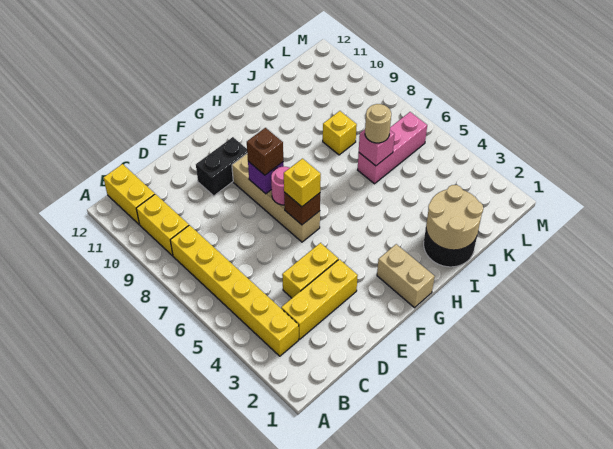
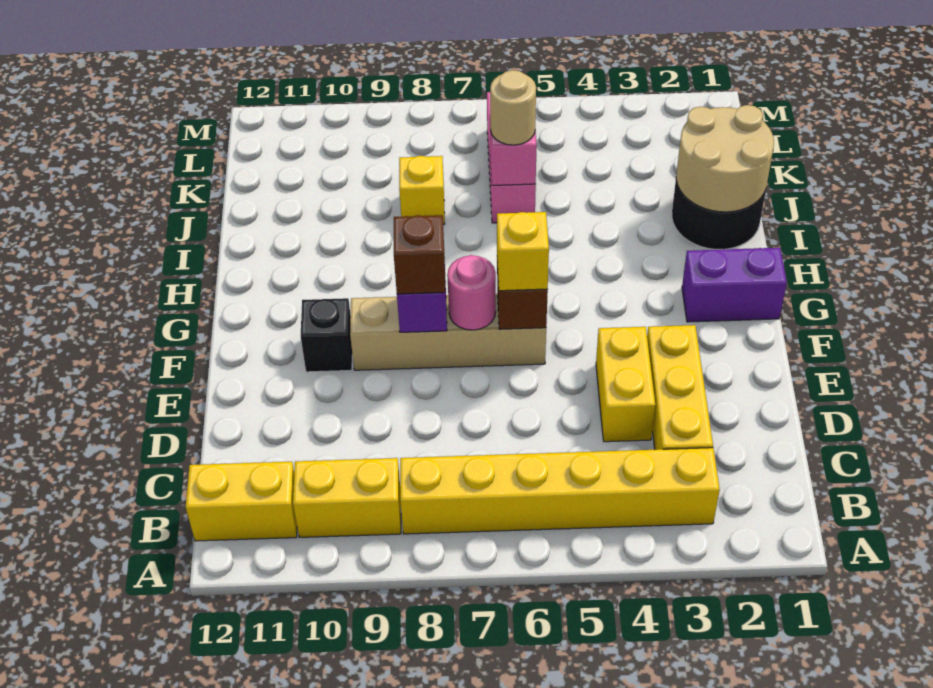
black 1x2 brick [196,137,247,196] -> black 1x1 brick [301,298,352,372]
tan 1x2 brick [377,244,435,308] -> purple 1x2 brick [682,248,787,322]

